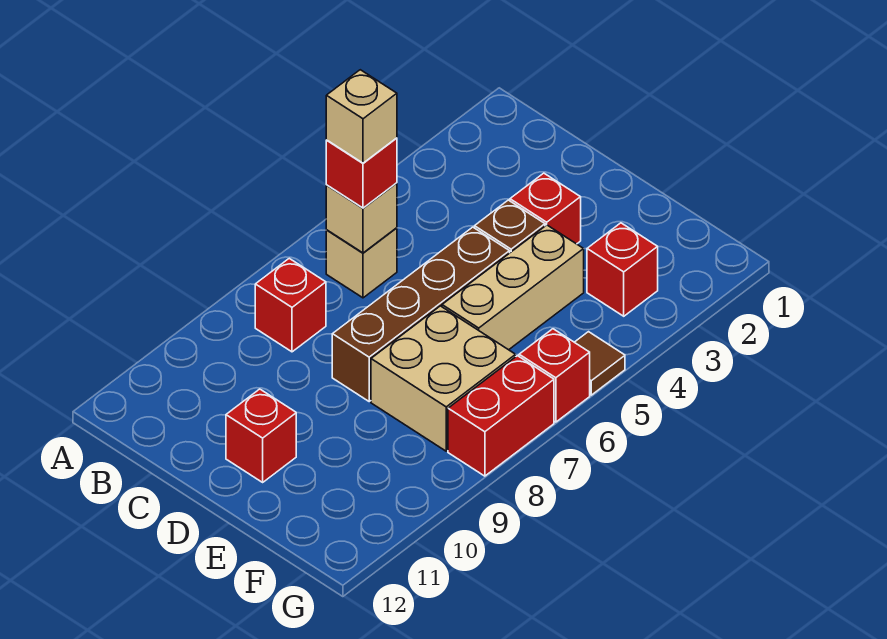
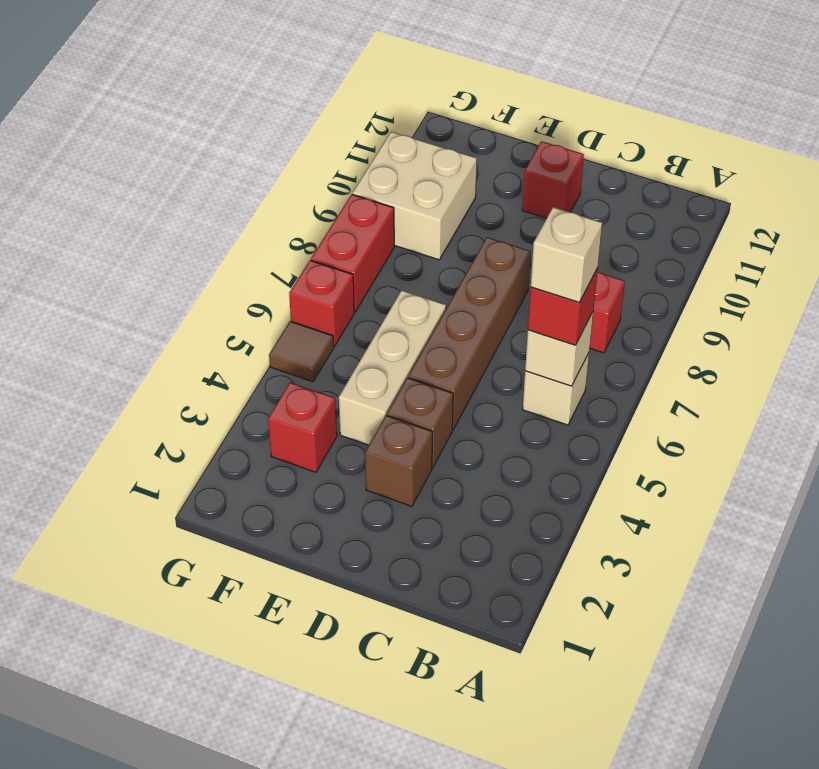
red 1x1 brick [510,173,581,244] -> brown 1x1 brick [365,415,432,506]
tan 2x2 brick [371,306,516,451] -> tan 2x2 brick moved to [353,132,477,260]

